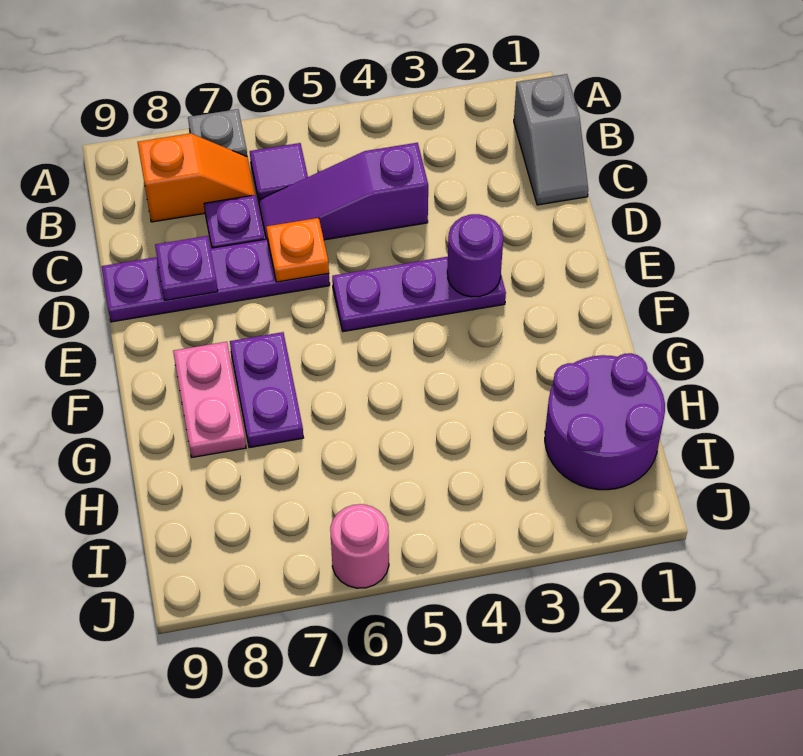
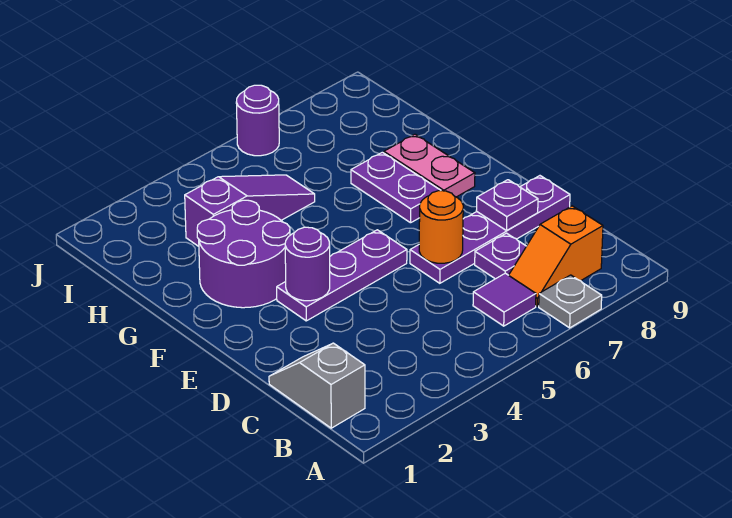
purple 1x3 slope [259,143,428,240] -> purple 1x3 slope moved to [185,175,315,246]
orange 1x1 plate [266,218,329,282] -> orange 1x1 round brick [419,191,463,263]
purple 2x2 round brick [545,353,665,490] -> purple 2x2 round brick moved to [197,200,290,308]
pink 1x1 round brick [330,504,389,588] -> purple 1x1 round brick [236,85,279,156]

